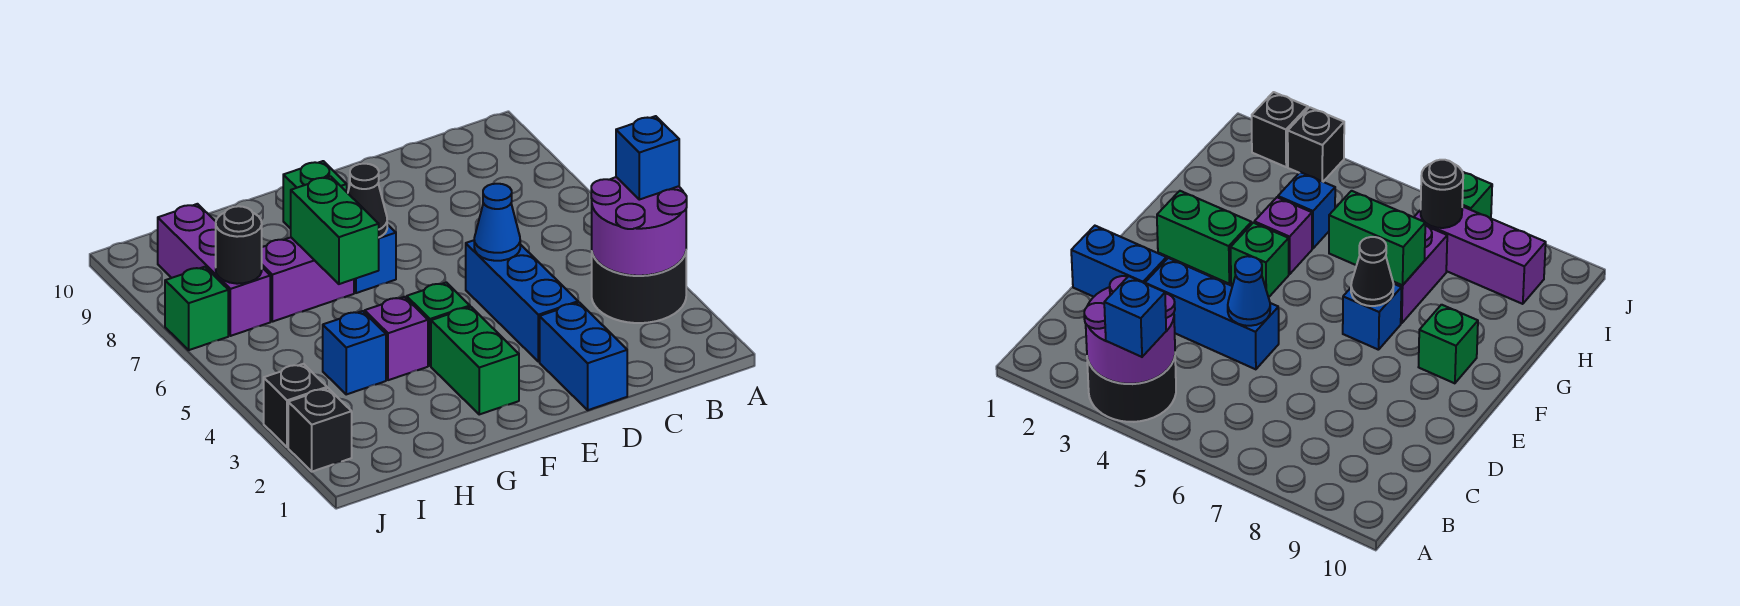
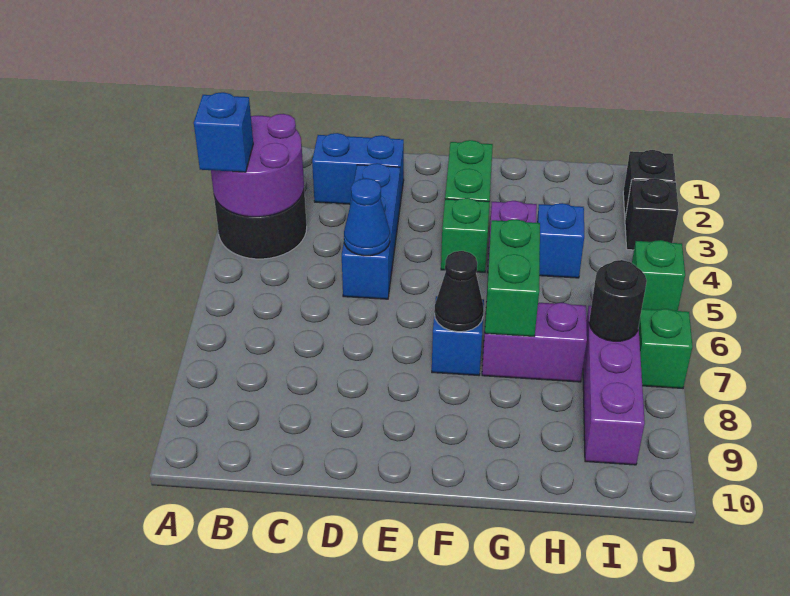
blue 1x2 brick [540,302,627,410] -> blue 1x2 brick turned to [312,133,404,204]
green 1x1 brick [283,161,347,229] -> green 1x1 brick moved to [632,240,685,311]

